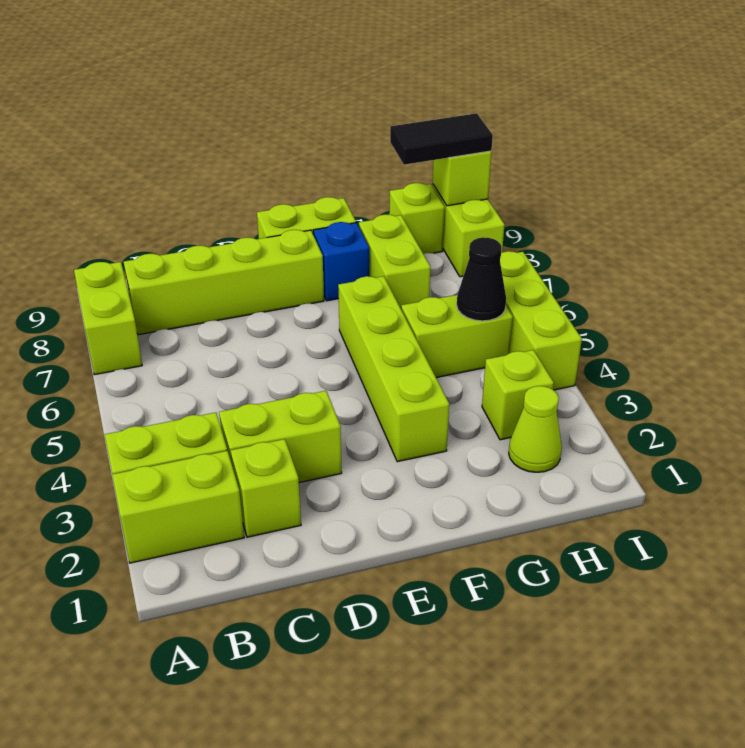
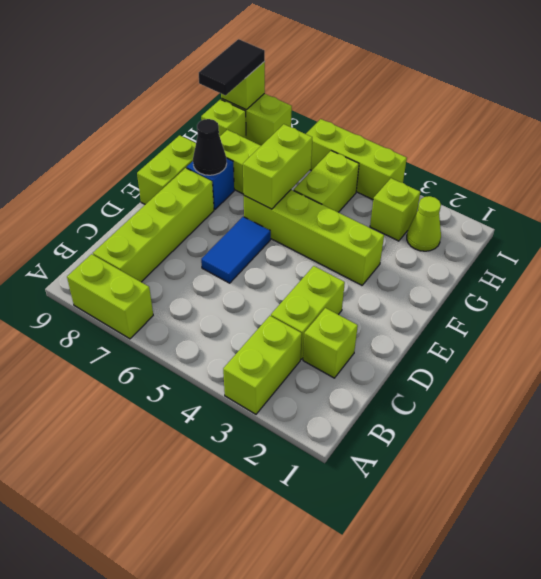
lime 1x2 brick [112,451,244,563] -> lime 1x2 brick moved to [243,124,312,209]
none -> blue 1x2 tile [201,217,271,283]
black 1x1 cone [457,237,506,321] -> black 1x1 cone moved to [193,119,227,175]

